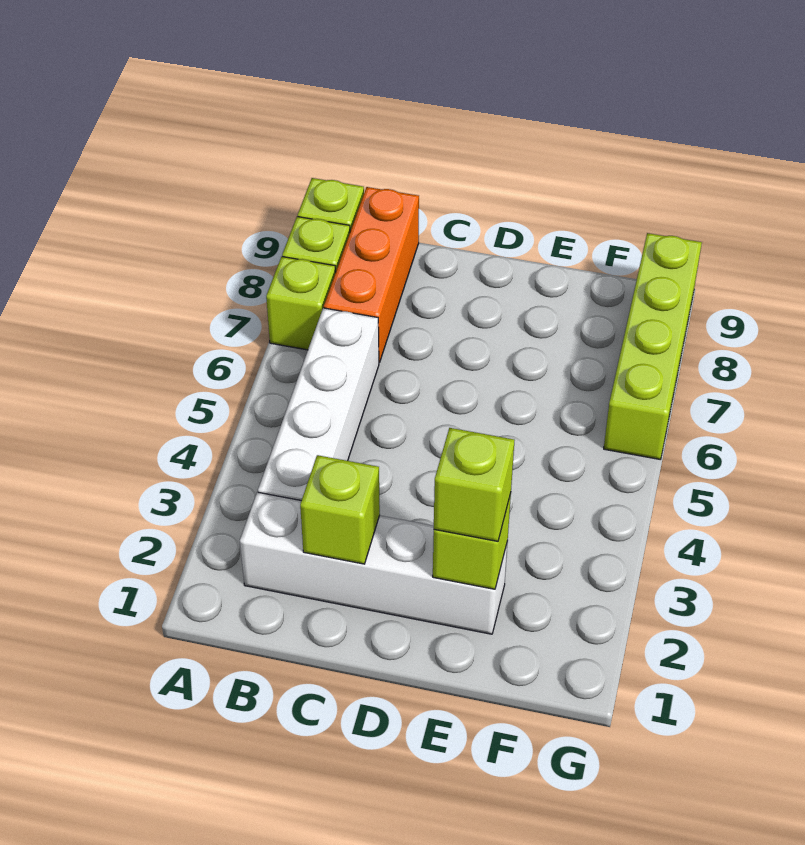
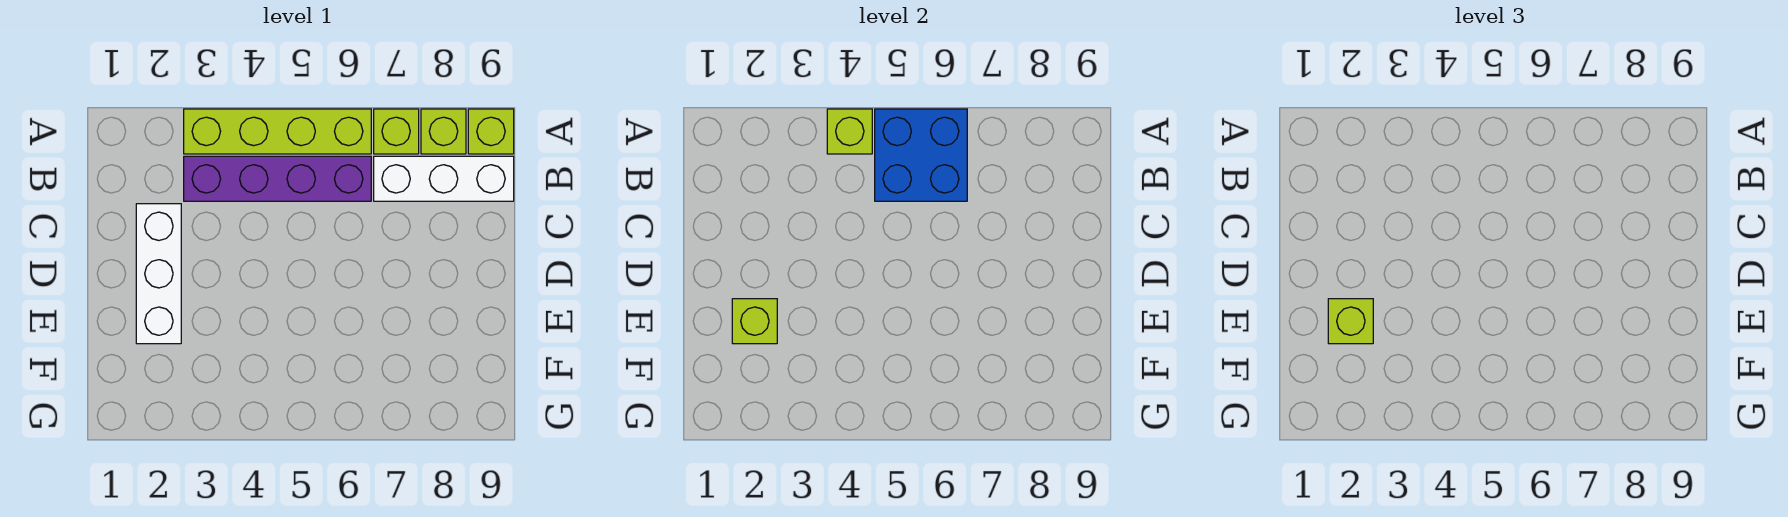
none -> blue 2x2 brick [875,109,967,201]
white 1x4 brick [240,492,508,634] -> white 1x3 brick [136,204,181,344]
white 1x4 brick [258,308,379,501] -> purple 1x4 brick [184,156,371,201]
orange 1x3 brick [324,187,419,363] -> white 1x3 brick [374,156,514,201]
lime 1x1 brick [300,455,380,564] -> lime 1x1 brick moved to [827,109,872,154]
lime 1x4 brick [604,233,702,459] -> lime 1x4 brick moved to [184,109,371,154]

